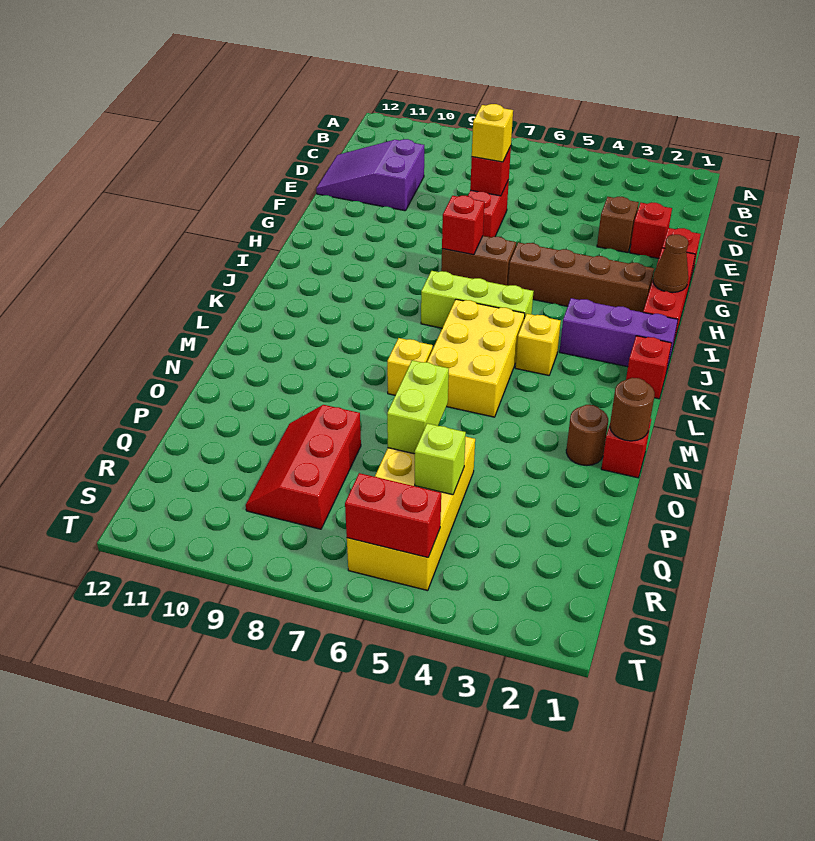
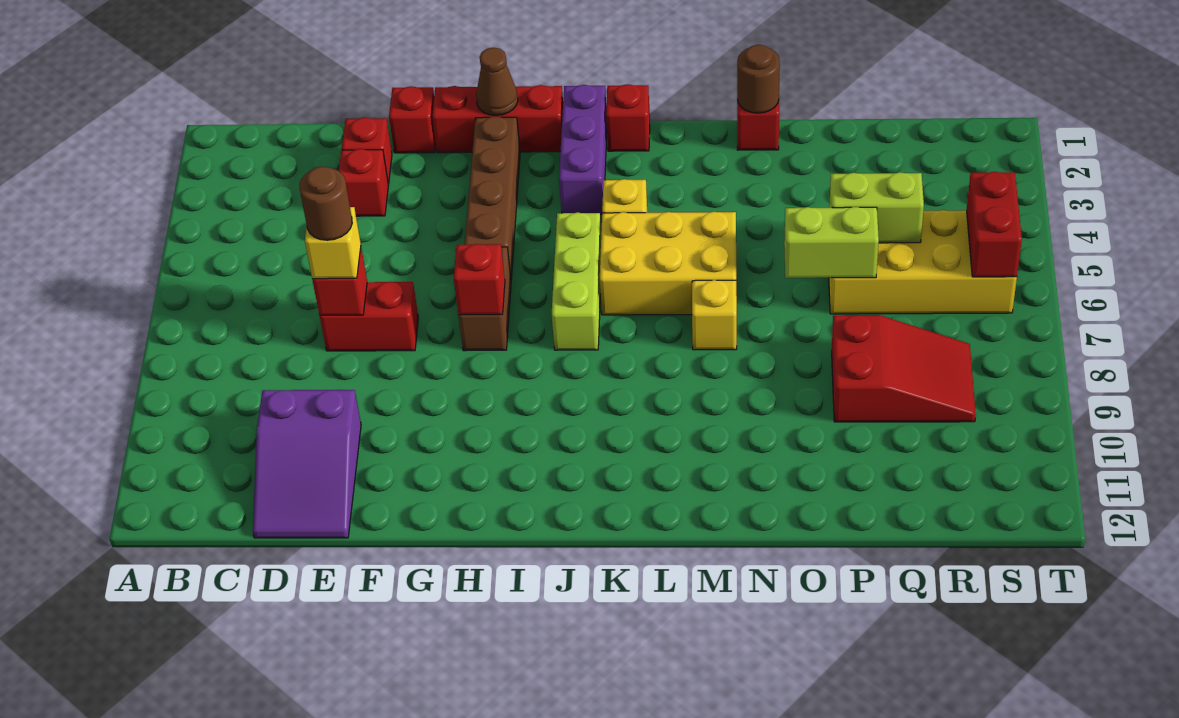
brown 1x1 brick [597,197,639,253] -> red 1x1 brick [339,149,389,216]
brown 1x1 round brick [566,405,608,466] -> brown 1x1 round brick moved to [299,166,352,240]
red 2x3 slope [246,405,361,529] -> red 2x3 slope turned to [832,315,976,422]
lime 1x1 brick [415,423,466,495] -> lime 1x2 brick [829,172,924,243]

